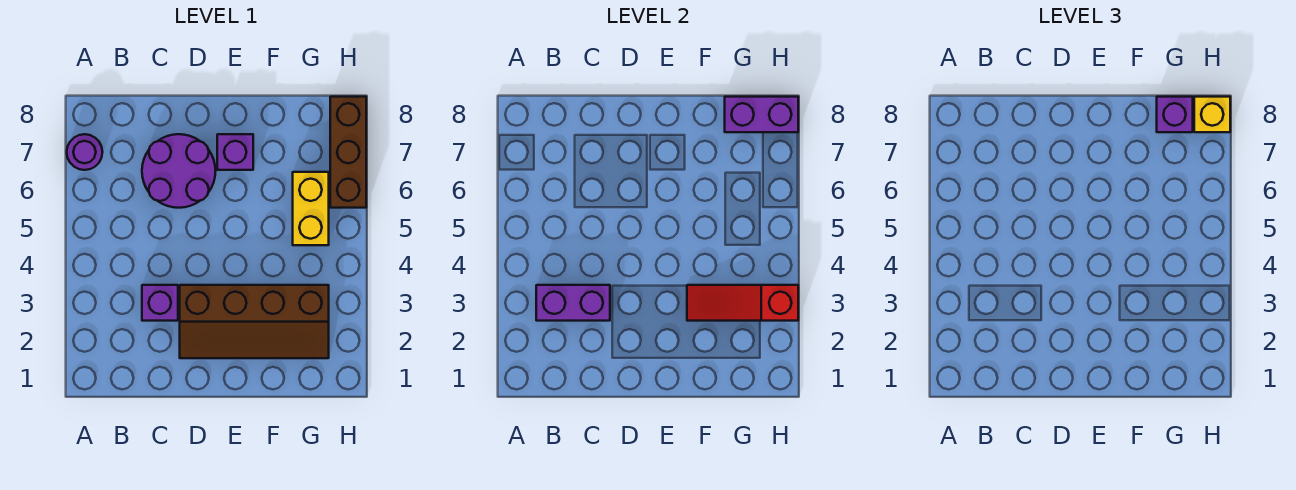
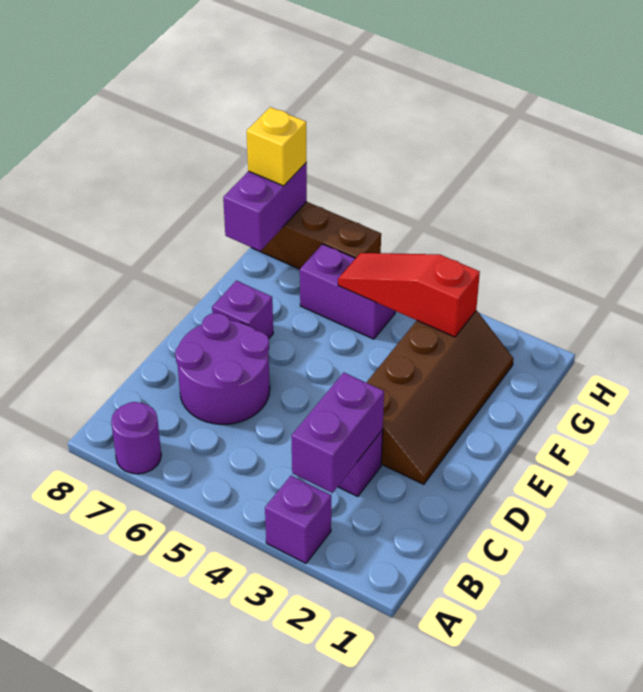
red 1x3 slope [687,285,798,321] -> red 1x3 slope turned to [338,253,480,337]
yellow 1x2 brick [293,172,329,245] -> purple 1x2 brick [300,244,395,339]
purple 1x1 brick [1157,97,1193,132] -> purple 1x1 brick moved to [265,476,331,563]

